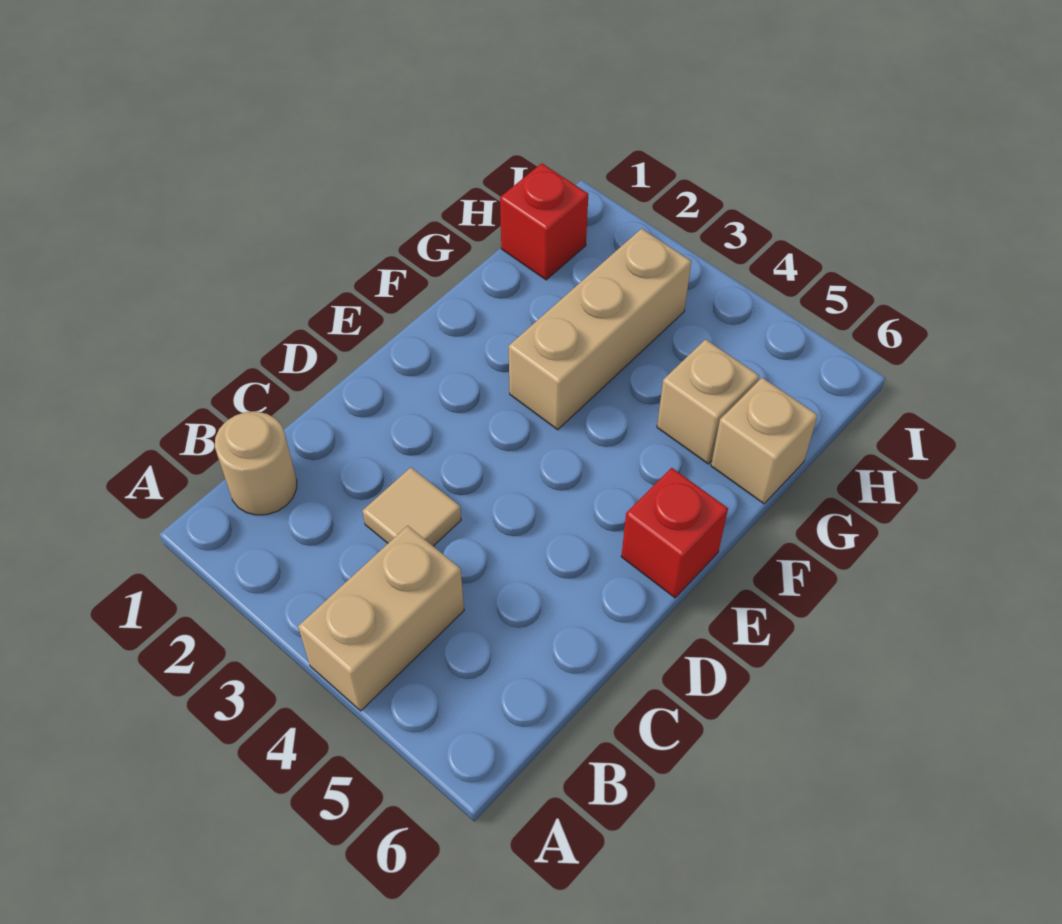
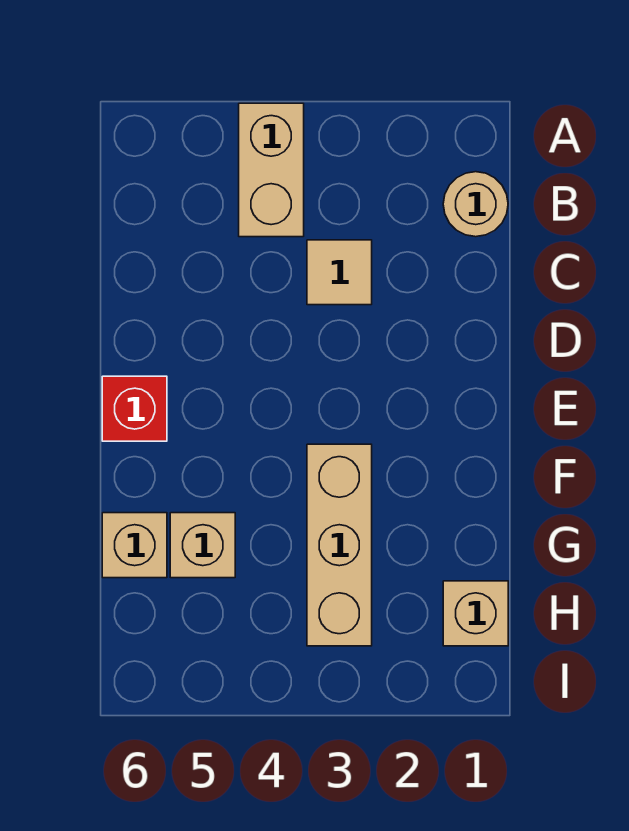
red 1x1 brick [500,163,588,280] -> tan 1x1 brick [443,581,508,646]

